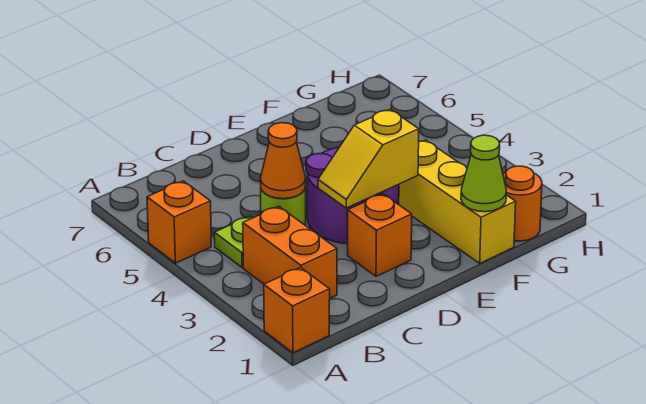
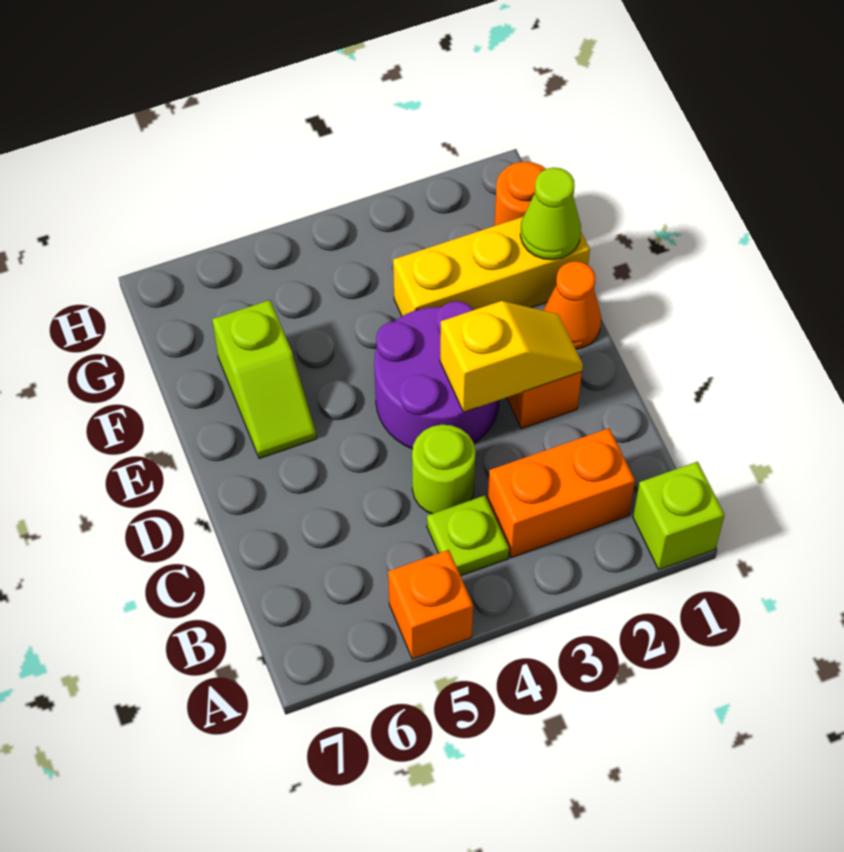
orange 1x1 brick [264,267,330,353] -> lime 1x1 brick [633,462,725,570]
orange 1x1 cone [260,123,306,199] -> orange 1x1 cone moved to [543,261,601,349]
yellow 1x2 slope [318,110,419,208] -> yellow 1x2 slope turned to [440,301,583,412]
none -> lime 1x2 slope [212,300,316,459]

